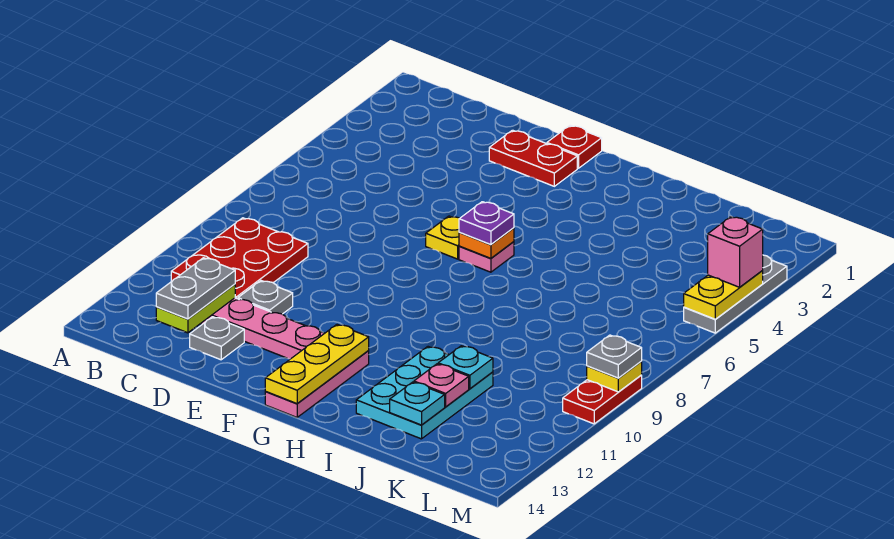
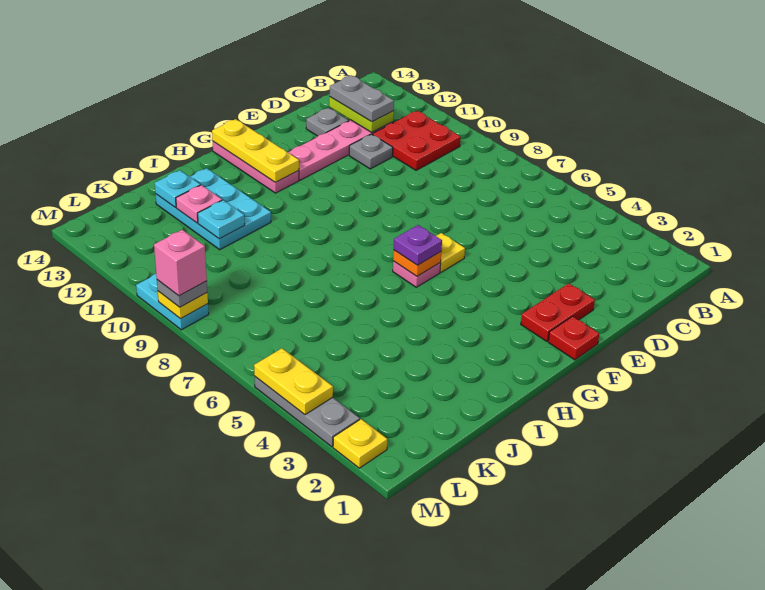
red 2x3 plate [171,218,308,299] -> red 2x2 plate [373,111,461,170]
none -> yellow 1x1 plate [333,419,387,468]
pink 1x1 brick [708,217,763,287] -> pink 1x1 brick moved to [154,230,207,296]
red 1x2 plate [563,375,642,424] -> cyan 1x2 plate [136,274,209,330]

